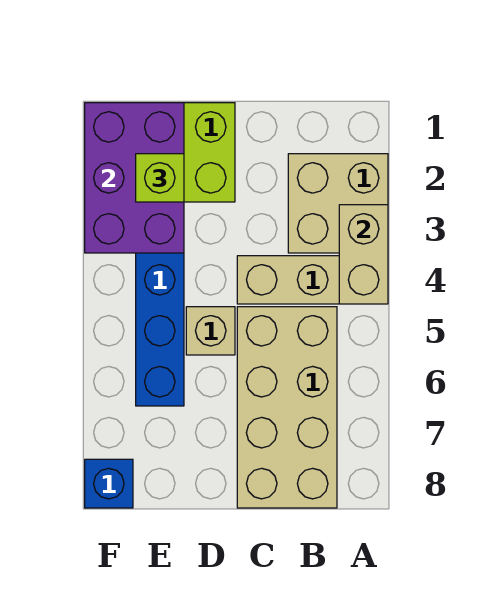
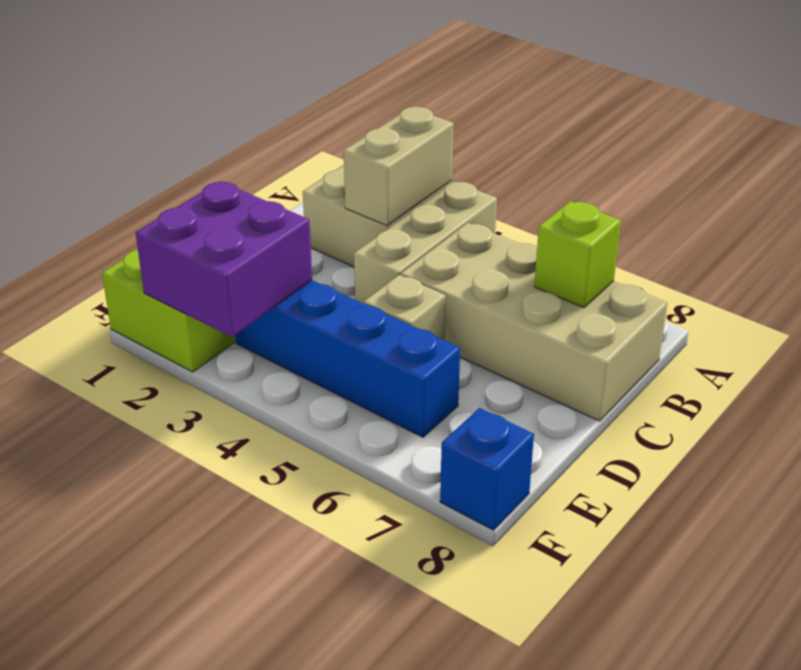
tan 1x2 brick [339,205,388,304] -> tan 1x2 brick turned to [344,107,454,226]
purple 2x3 brick [85,103,184,253] -> purple 2x2 brick [136,181,312,337]
lime 1x1 brick [136,154,184,202] -> lime 1x1 brick moved to [534,201,621,308]

